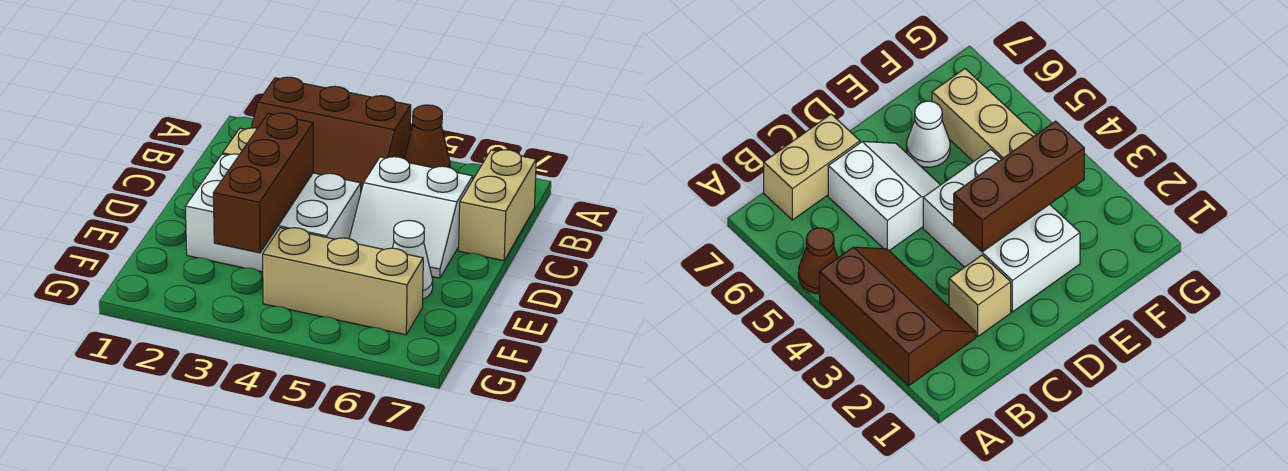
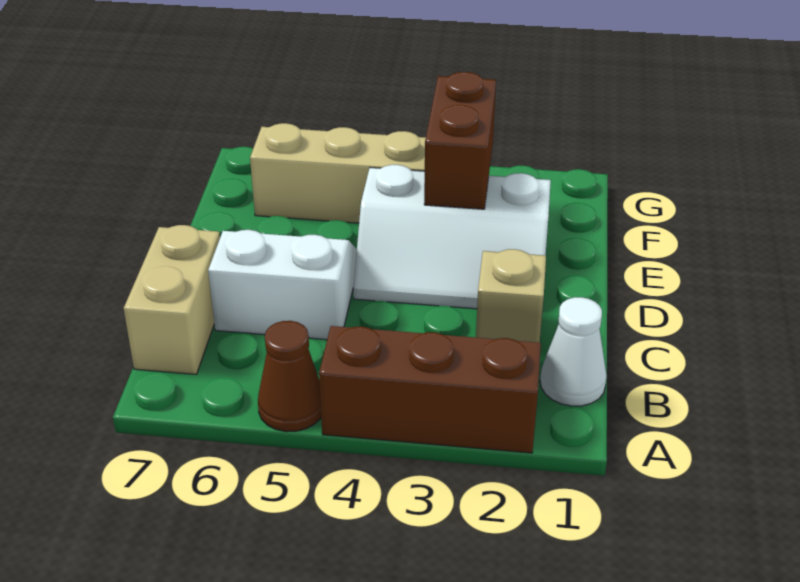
white 2x3 brick [185,154,361,272] -> white 2x3 slope [353,165,551,309]
brown 1x3 brick [213,113,313,253] -> brown 1x2 brick [424,72,496,209]
white 1x1 cone [393,221,433,299] -> white 1x1 cone moved to [540,297,607,406]

